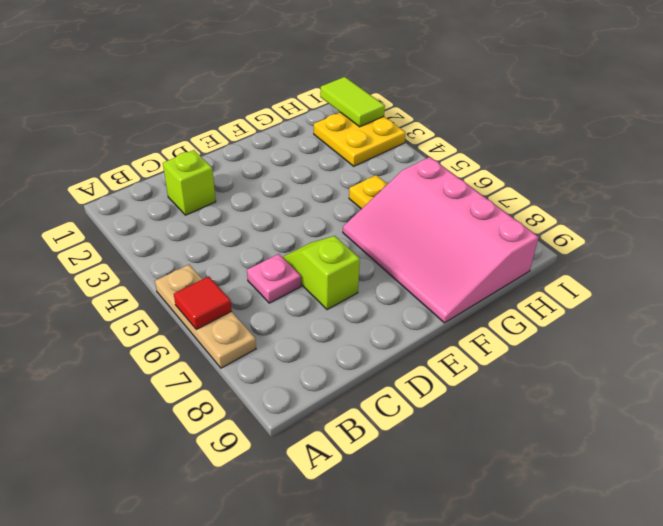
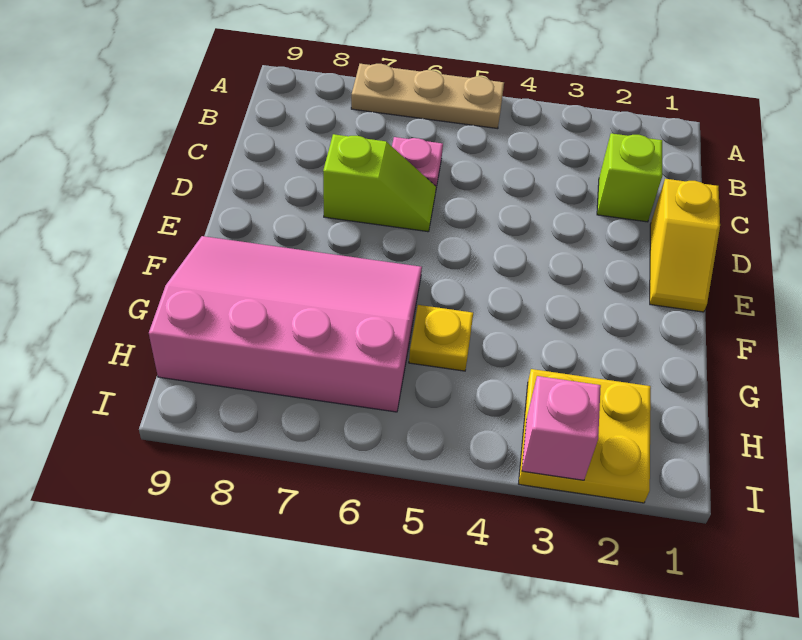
red 1x1 tile [174,277,232,329] -> none
none -> yellow 1x2 slope [650,179,720,312]
lime 1x2 tile [320,77,385,127] -> none
none -> pink 1x1 brick [522,376,601,480]

